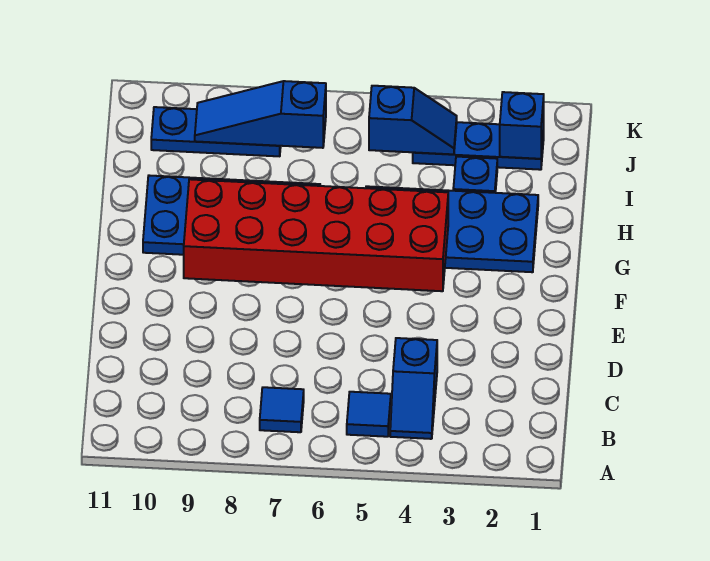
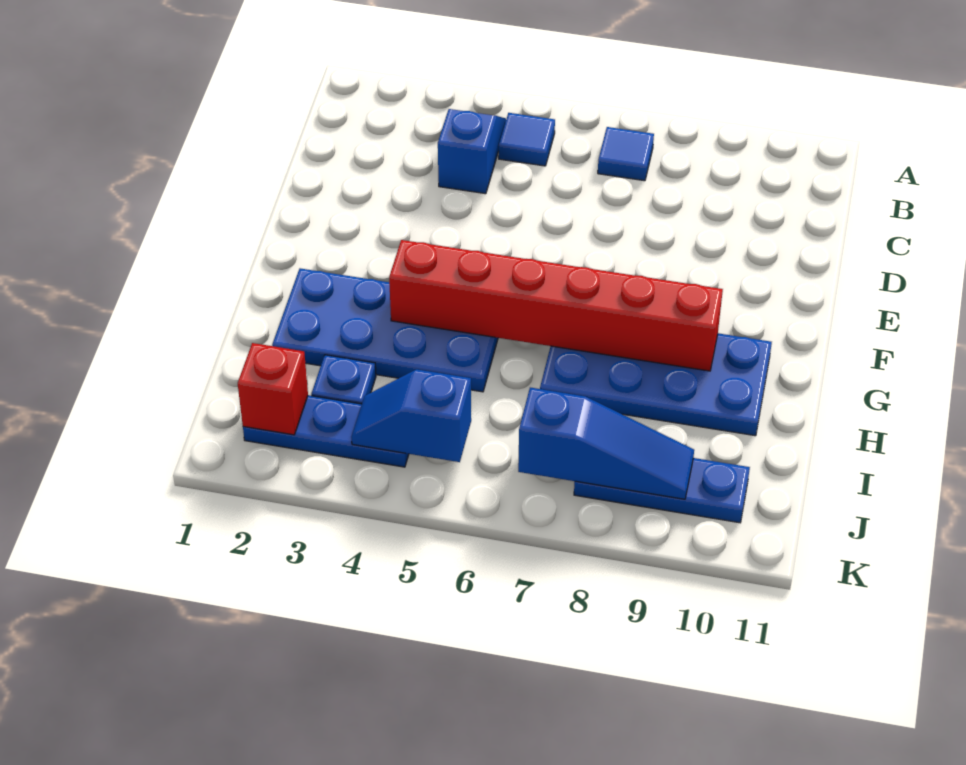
red 2x6 brick [184,179,448,291] -> red 1x6 brick [389,240,723,371]
blue 1x1 brick [500,92,544,159] -> red 1x1 brick [238,343,308,435]

